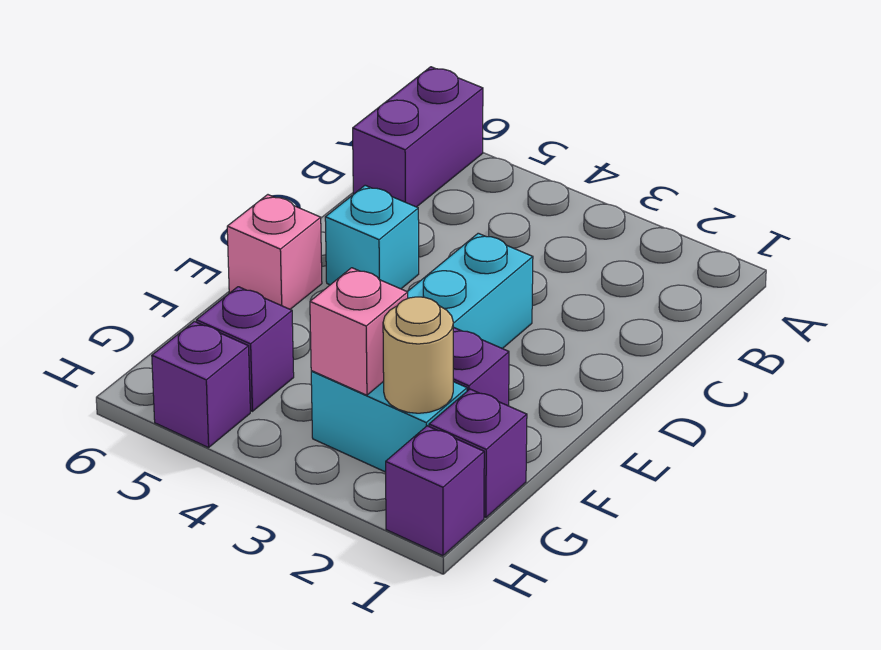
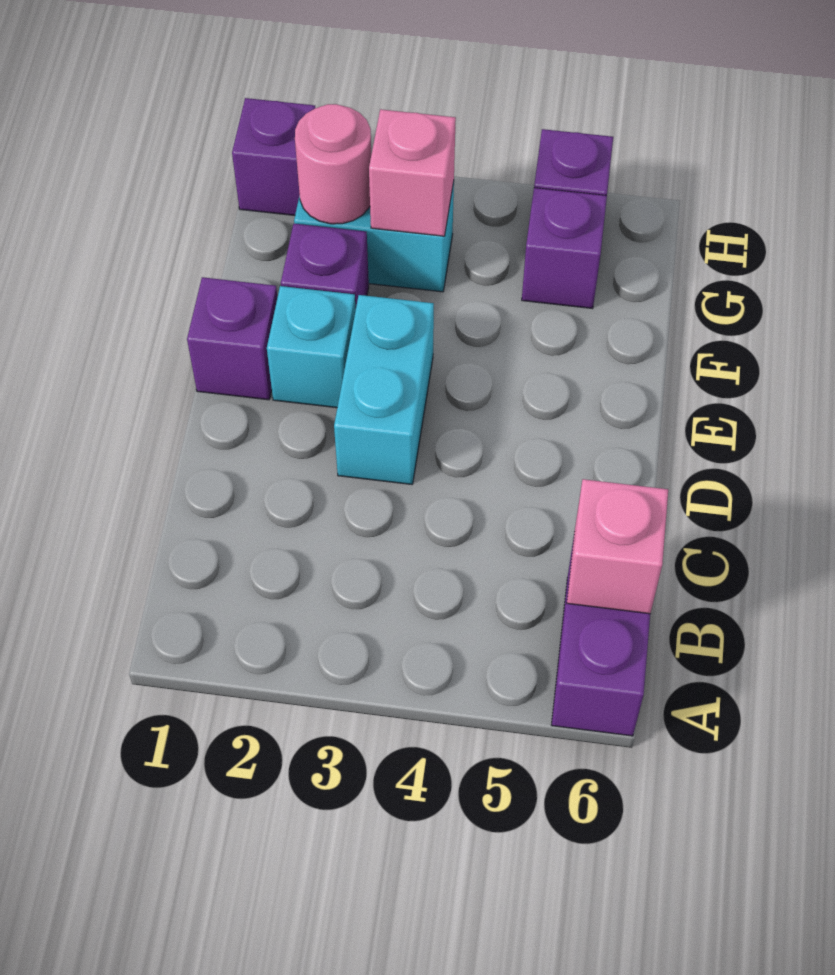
cyan 1x1 brick [325,185,419,289] -> cyan 1x1 brick moved to [267,286,356,408]
pink 1x1 brick [227,195,322,309] -> pink 1x1 brick moved to [567,479,668,614]
purple 1x1 brick [429,389,527,518] -> purple 1x1 brick moved to [187,277,278,400]
tan 1x1 round brick [383,297,453,413] -> pink 1x1 round brick [295,104,371,224]

